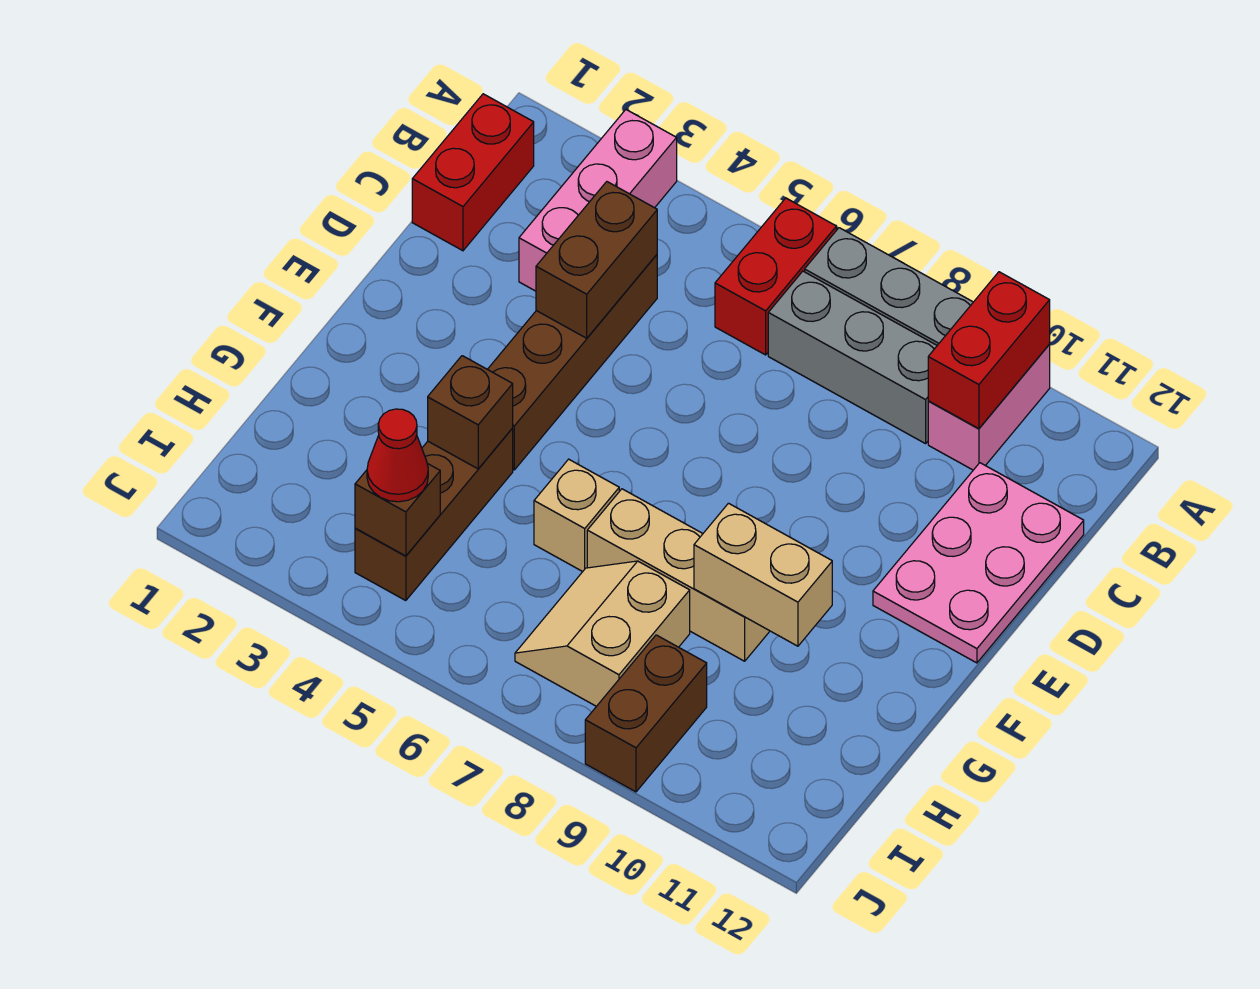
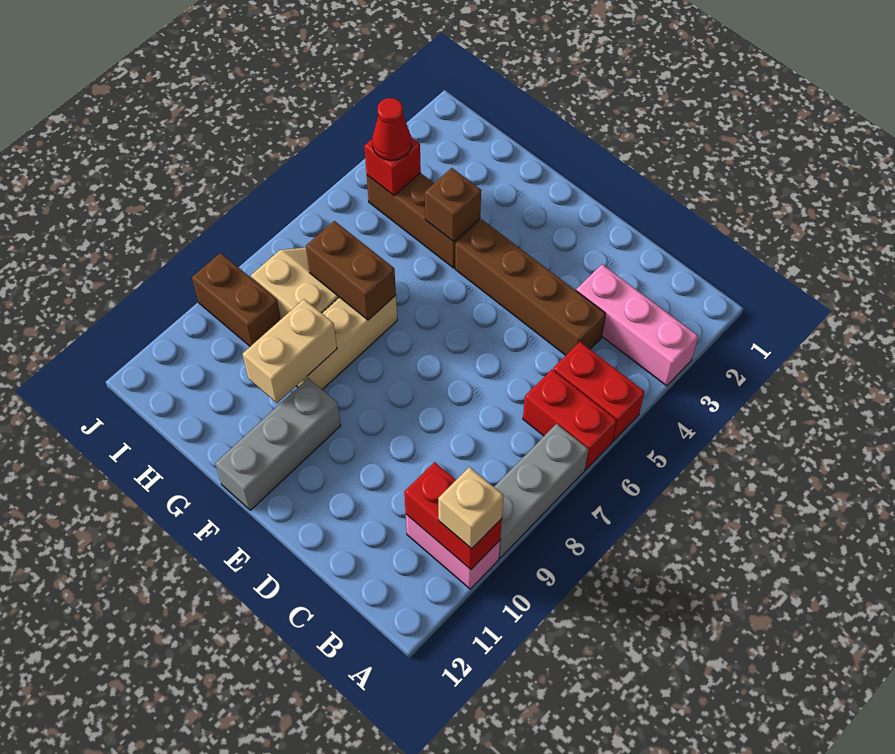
red 1x2 brick [412,94,534,251] -> red 1x2 brick moved to [553,342,645,441]
grey 1x3 brick [768,271,937,444] -> grey 1x3 brick moved to [215,378,341,510]
brown 1x2 brick [536,182,657,338] -> brown 1x2 brick moved to [306,221,396,320]
pink 2x3 plate [873,463,1084,663] -> none
tan 1x1 brick [534,459,619,572] -> tan 1x1 brick moved to [438,467,504,549]
brown 1x1 brick [355,464,440,556] -> red 1x1 brick [364,137,421,195]

